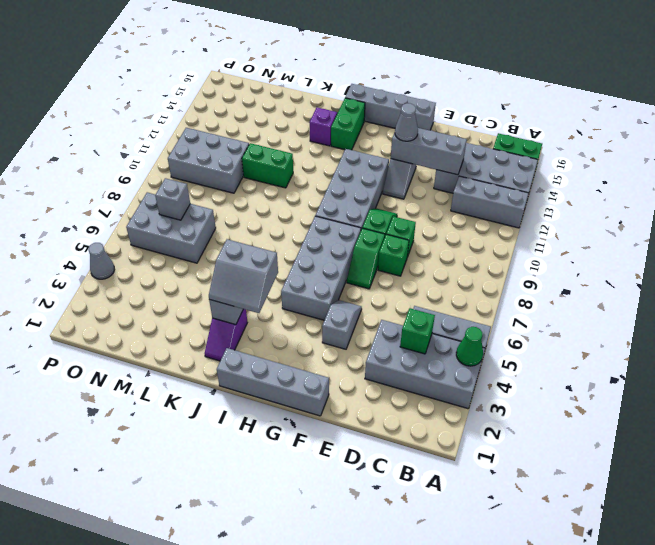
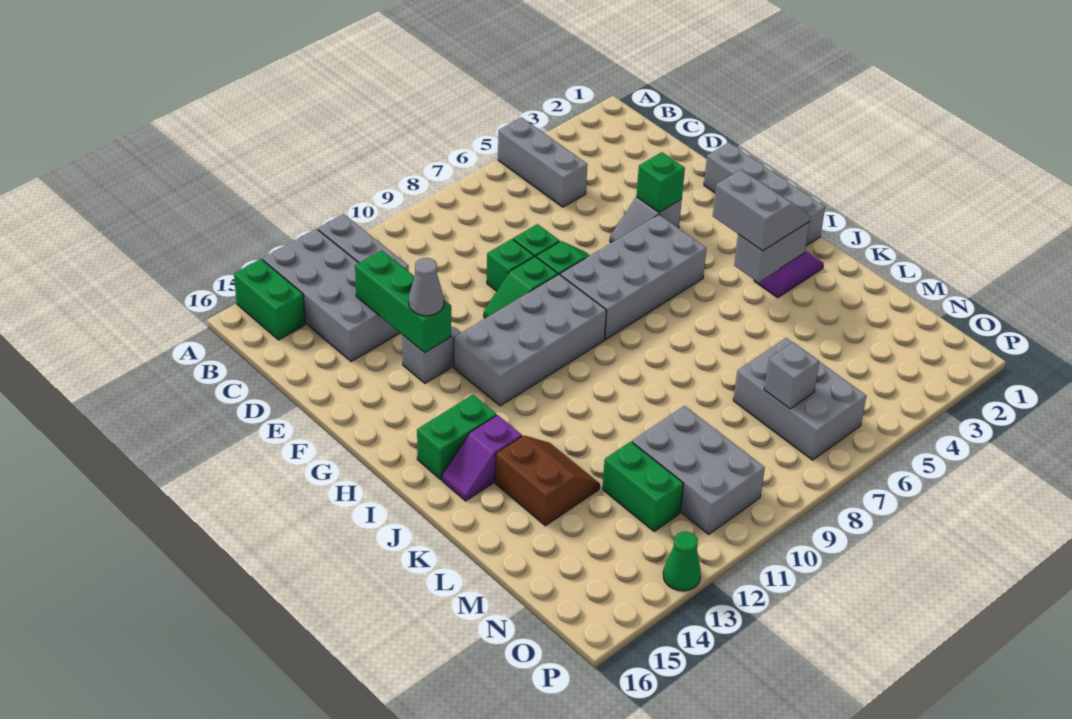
grey 2x4 brick [365,320,485,409] -> none
green 1x1 cone [456,327,483,366] -> green 1x1 cone moved to [663,532,701,591]
green 1x1 brick [400,308,435,354] -> green 1x1 brick moved to [636,152,685,212]
grey 1x3 brick [391,128,467,175] -> green 1x3 brick [355,250,451,353]
grey 1x4 brick [345,84,436,130] -> none
green 1x2 brick [242,143,293,188] -> green 1x2 brick moved to [602,442,684,531]
none -> brown 2x2 slope [495,435,600,526]
grey 1x1 cone [88,243,115,279] -> none

